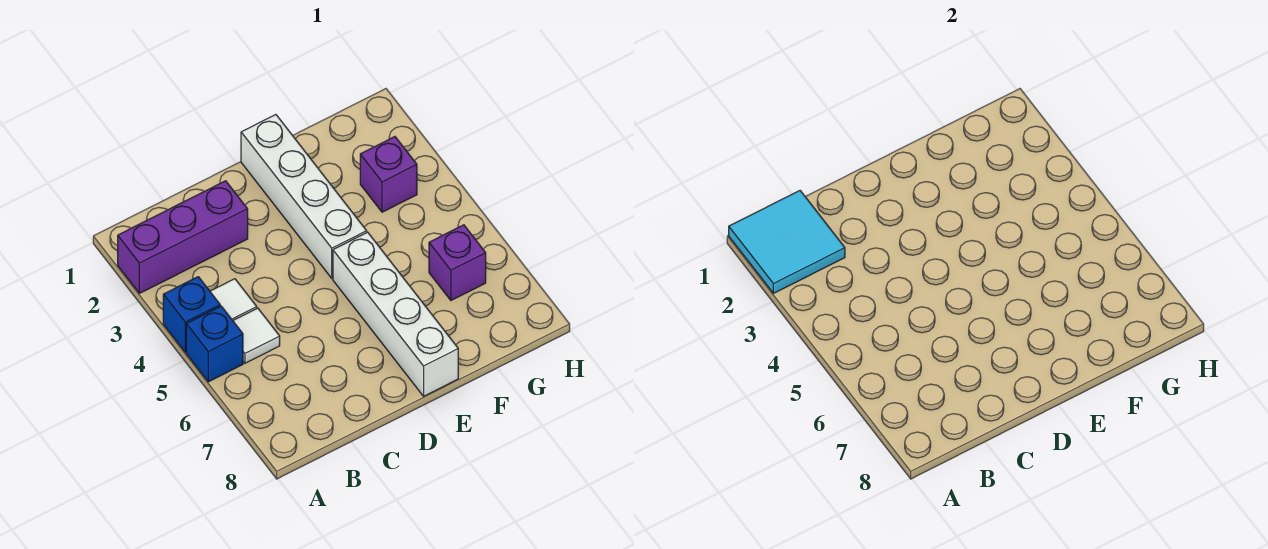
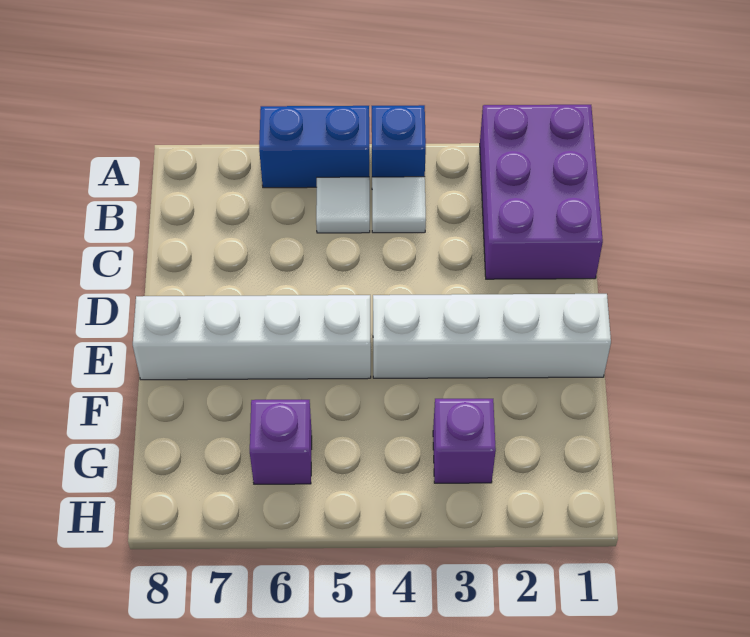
cyan 2x2 tile [729,191,845,293] -> none
purple 1x3 brick [118,181,248,293] -> purple 2x3 brick [480,105,603,279]
blue 1x1 brick [186,306,243,382] -> blue 1x2 brick [259,106,369,188]

